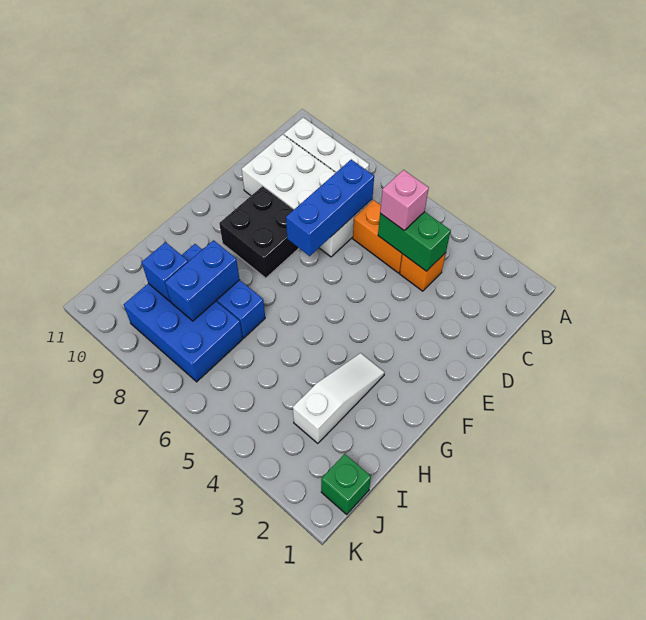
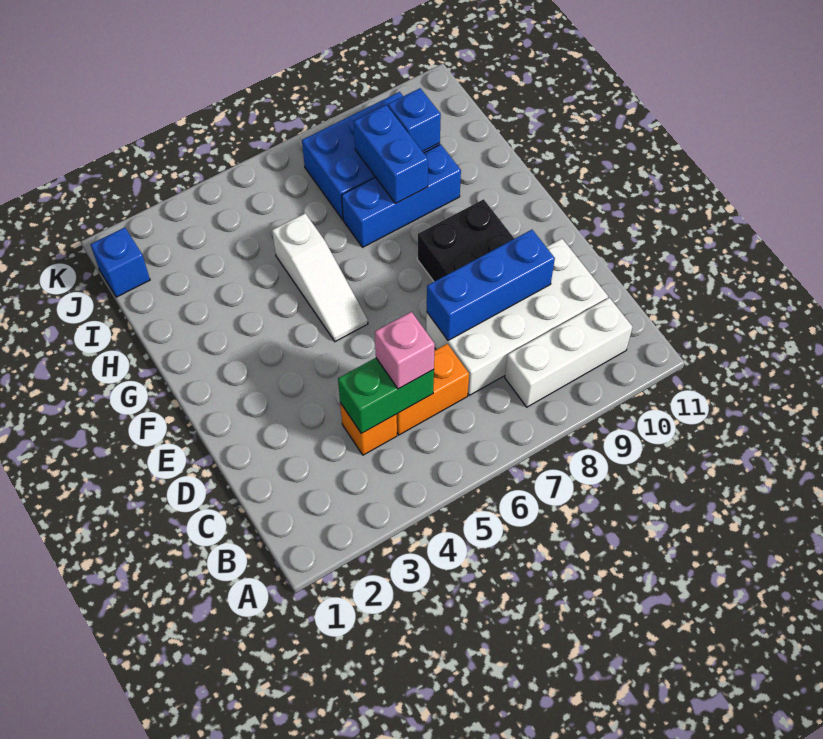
blue 1x3 brick [286,160,374,256] -> blue 1x3 brick turned to [427,230,555,341]
white 1x3 slope [293,353,385,443] -> white 1x3 slope moved to [272,213,368,342]
green 1x1 brick [321,454,371,514] -> blue 1x1 brick [90,227,150,297]

